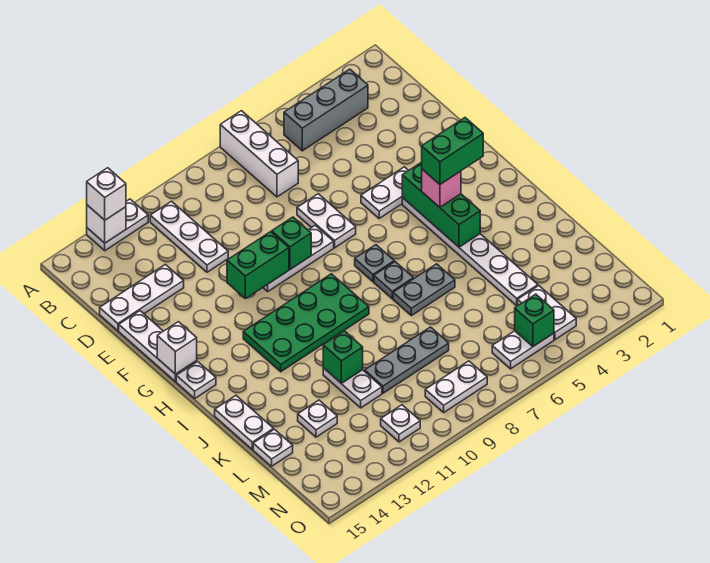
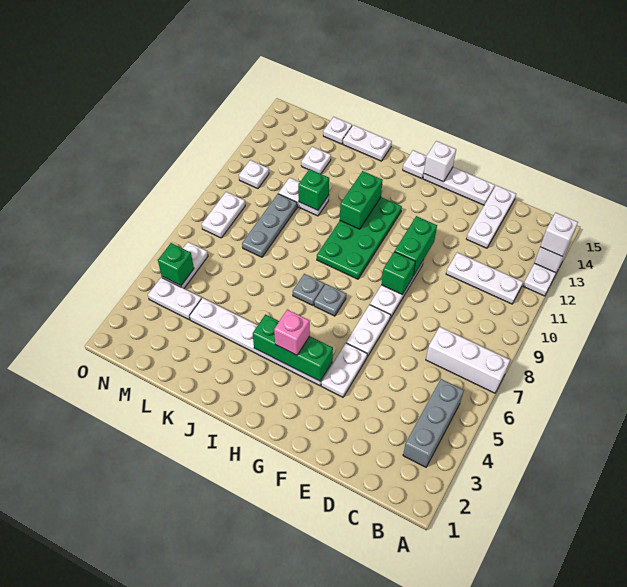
white 1x2 plate [297,194,356,248] -> white 1x2 plate turned to [346,305,391,357]
green 1x2 brick [422,118,483,184] -> green 1x2 brick moved to [340,171,383,229]
grey 1x2 plate [393,264,455,316] -> none

